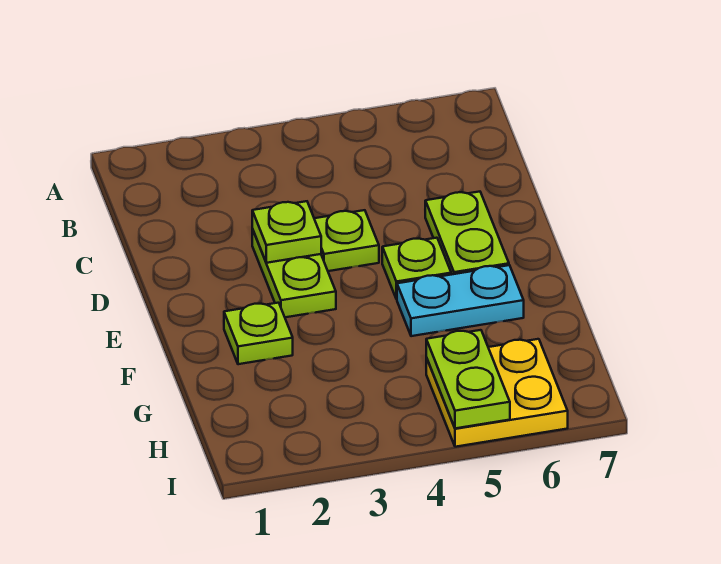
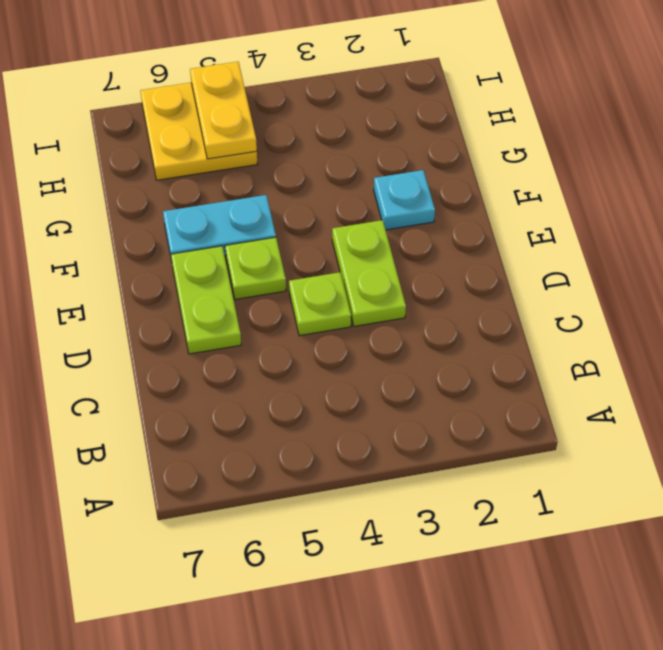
lime 1x1 plate [252,201,321,263] -> none
lime 1x1 plate [224,303,293,364] -> cyan 1x1 plate [374,170,435,230]
lime 1x2 plate [426,330,510,428] -> yellow 1x2 plate [190,62,257,159]

